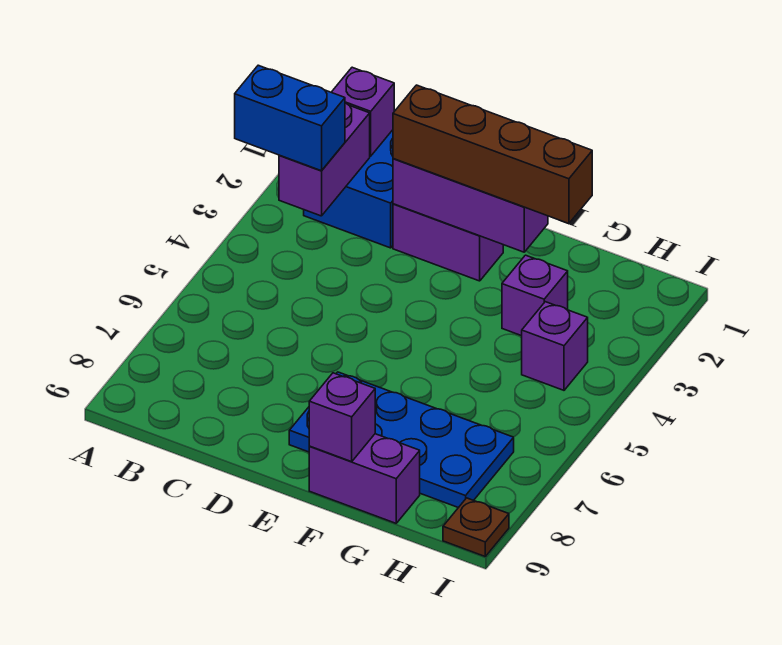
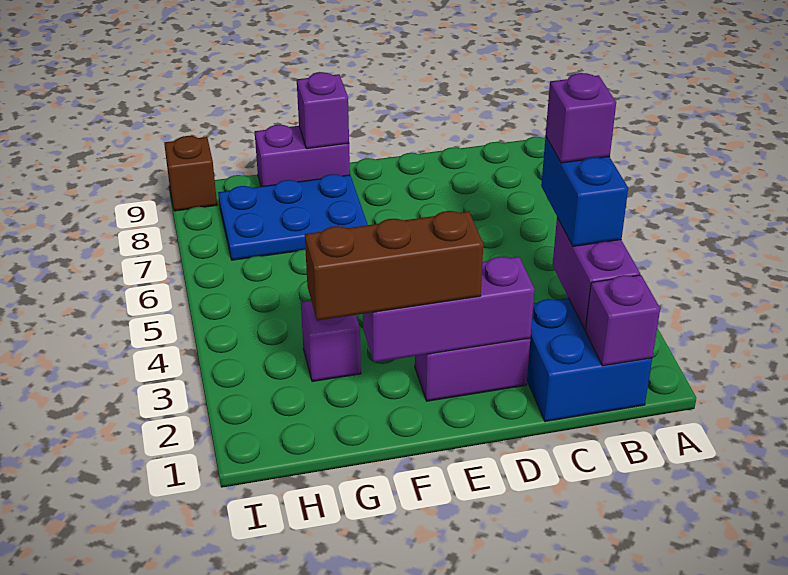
blue 1x2 brick [235,65,345,171] -> blue 1x2 brick turned to [541,136,628,247]
brown 1x4 brick [393,85,592,224] -> brown 1x3 brick [305,211,483,321]
blue 2x4 plate [289,372,514,508] -> blue 2x3 plate [218,174,368,260]
purple 1x1 brick [522,302,588,390] -> purple 1x1 brick moved to [546,73,616,163]
brown 1x1 plate [443,498,509,556] -> brown 1x1 brick [164,136,217,211]

